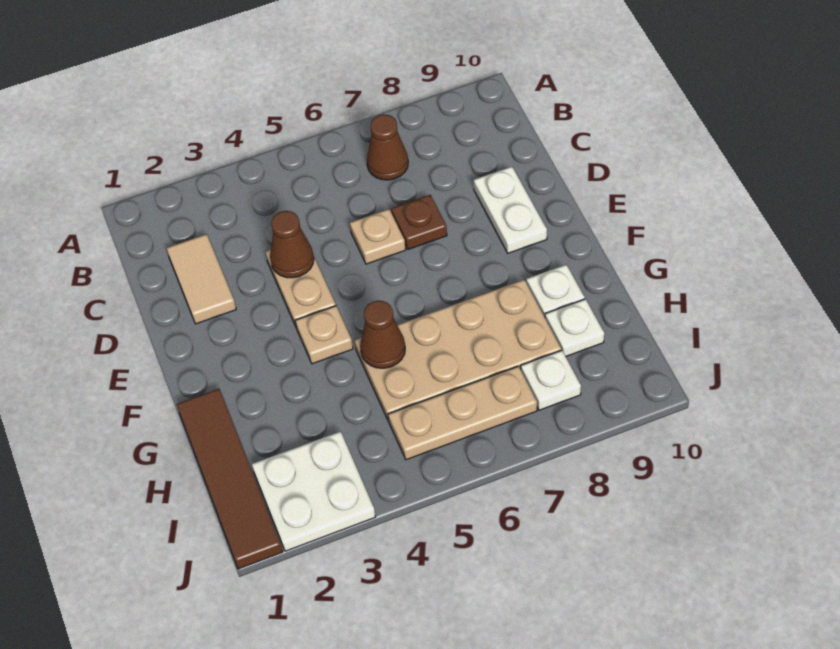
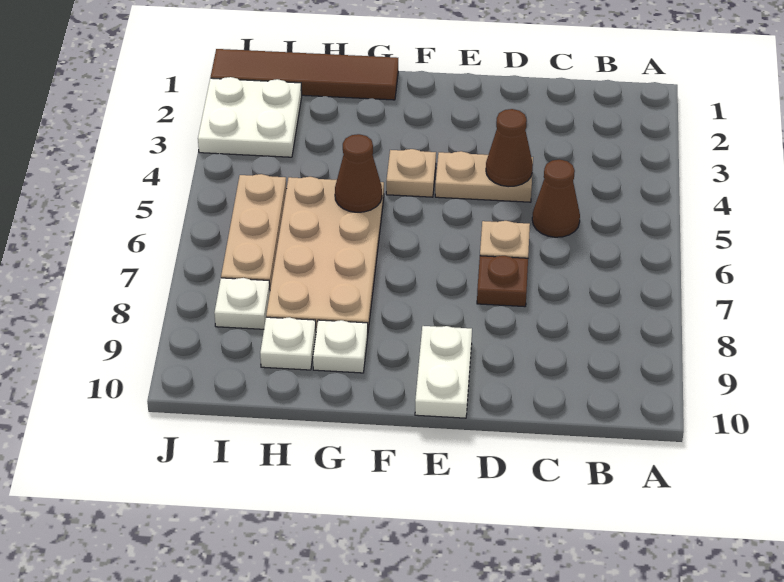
brown 1x1 cone [367,114,408,180] -> brown 1x1 cone moved to [532,159,580,237]
tan 1x2 tile [167,234,236,324] -> none
white 1x2 plate [474,167,547,253] -> white 1x2 plate turned to [415,326,472,418]

